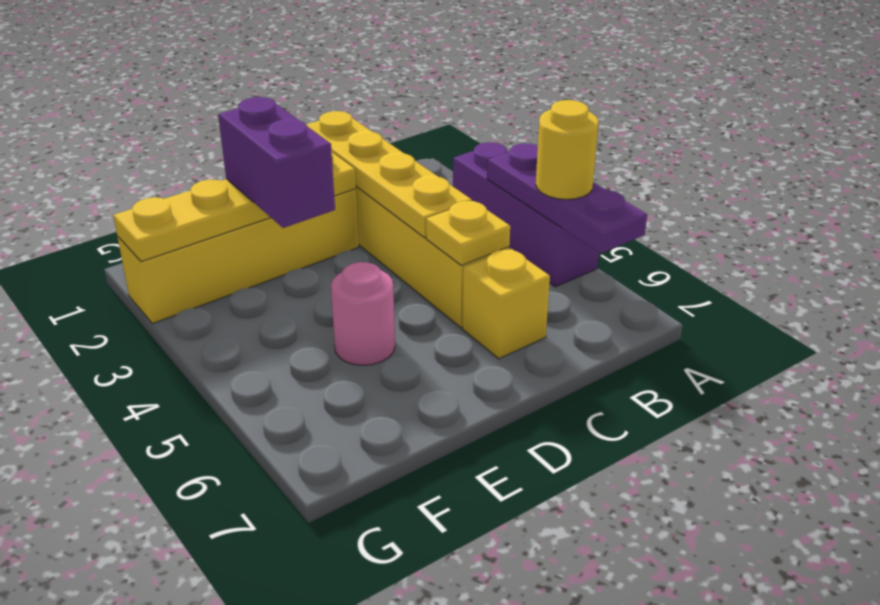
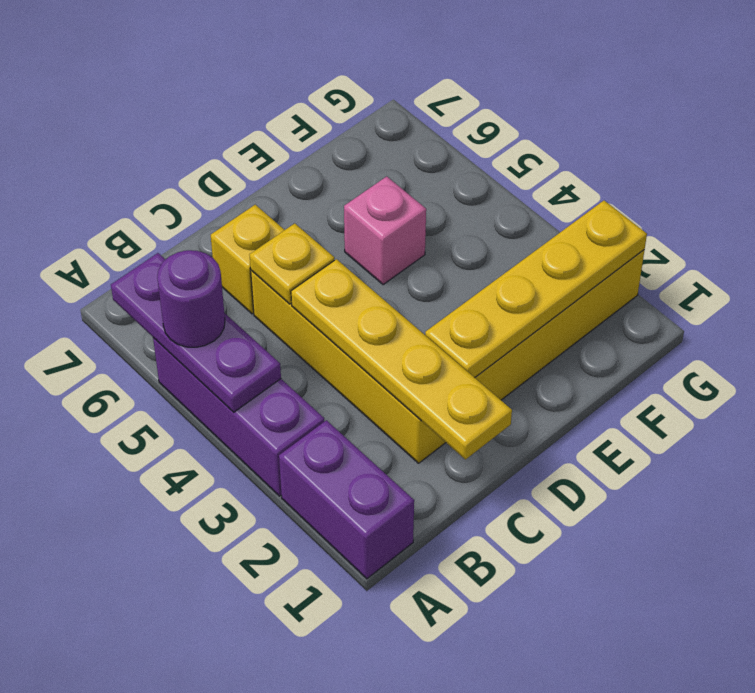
yellow 1x1 round brick [536,100,599,199] -> purple 1x1 round brick [157,250,225,347]
purple 1x2 brick [218,97,335,228] -> purple 1x2 brick moved to [279,420,414,579]
pink 1x1 round brick [331,262,395,365] -> pink 1x1 brick [344,176,426,285]

